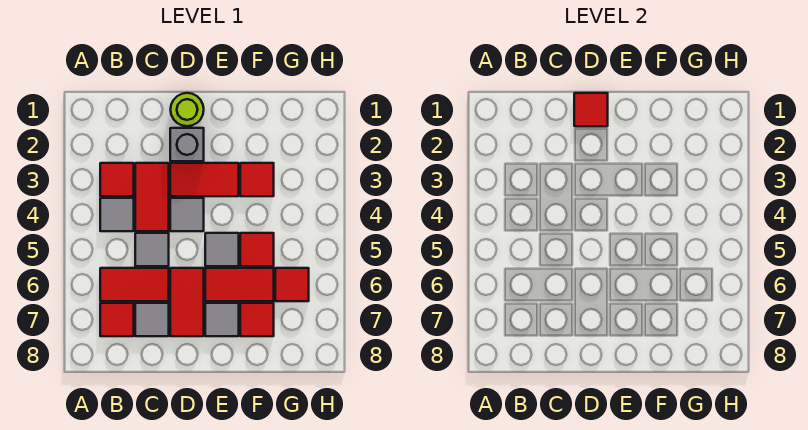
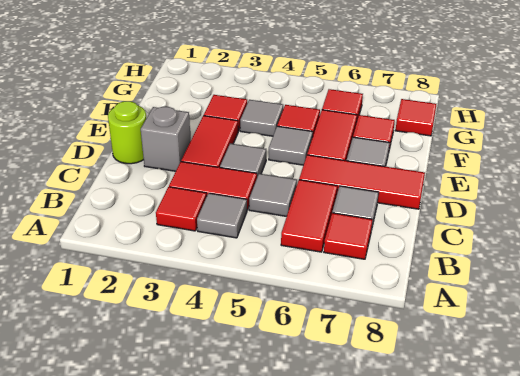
red 1x1 tile [574,93,608,126] -> red 1x1 tile moved to [395,99,436,136]
red 1x2 tile [170,268,204,336] -> red 1x3 tile [299,155,425,209]
none -> grey 1x1 tile [240,100,283,136]

